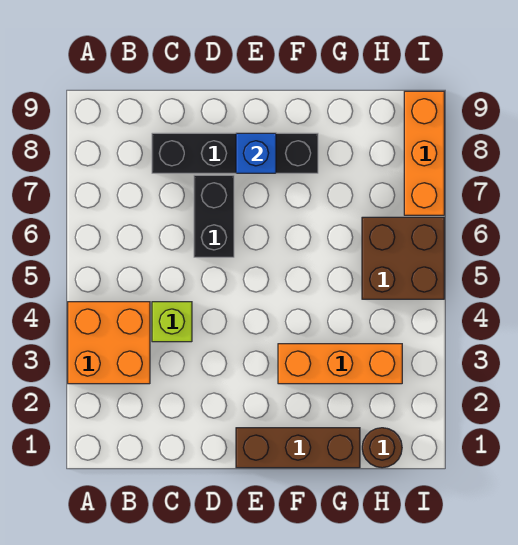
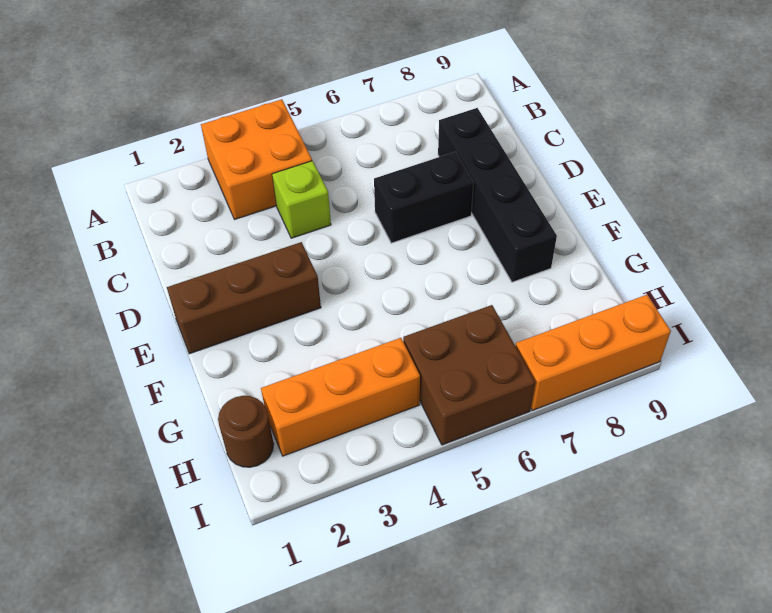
brown 1x3 brick [236,428,360,468] -> brown 1x3 brick turned to [167,242,321,354]
blue 1x1 brick [236,133,276,173] -> none
orange 1x3 brick [278,344,402,384] -> orange 1x3 brick turned to [261,338,420,456]

